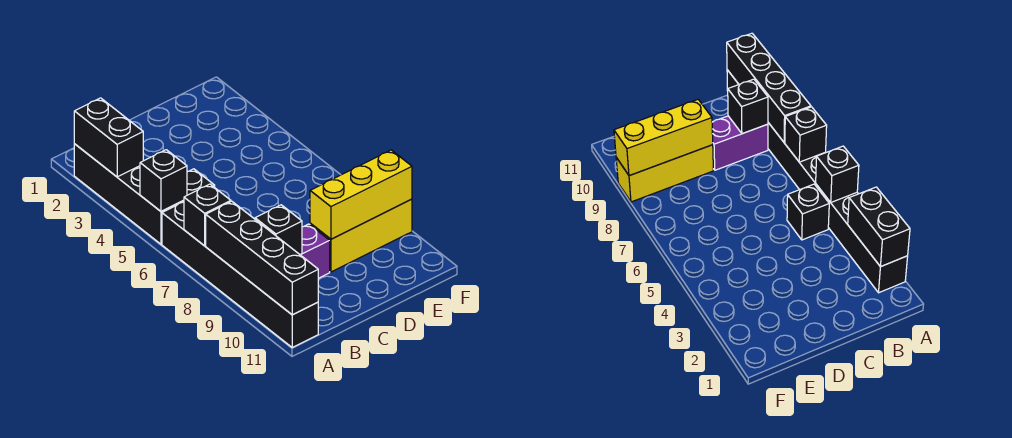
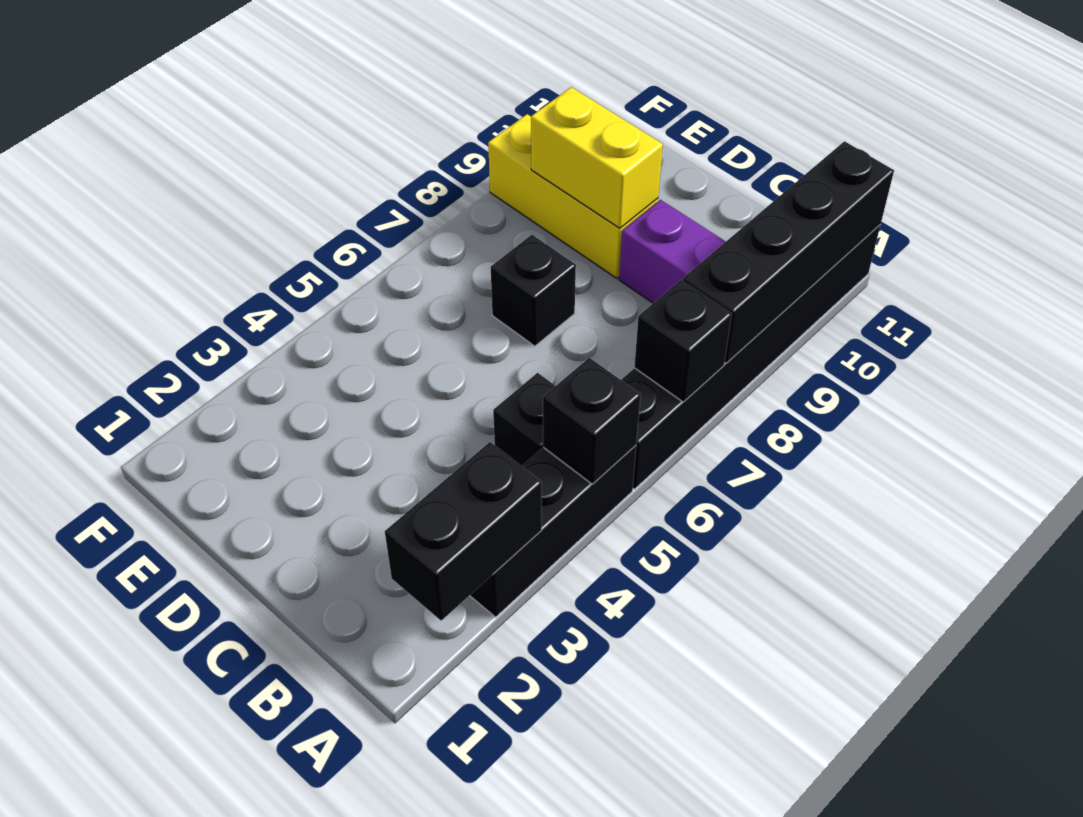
black 1x4 brick [74,144,184,244] -> black 1x3 brick [469,445,636,617]
black 1x1 brick [255,205,302,255] -> black 1x1 brick moved to [491,235,576,346]
yellow 1x3 brick [310,150,412,239] -> yellow 1x2 brick [531,87,663,228]

